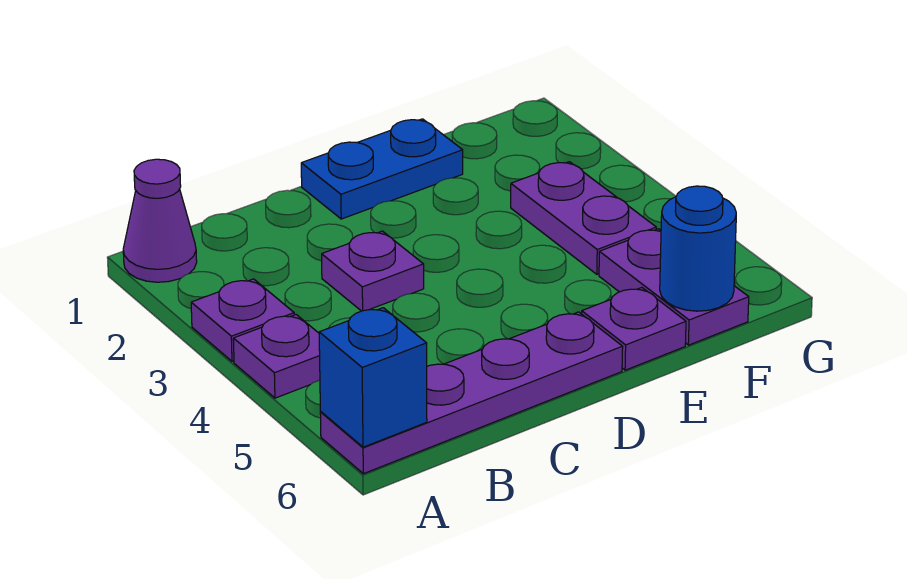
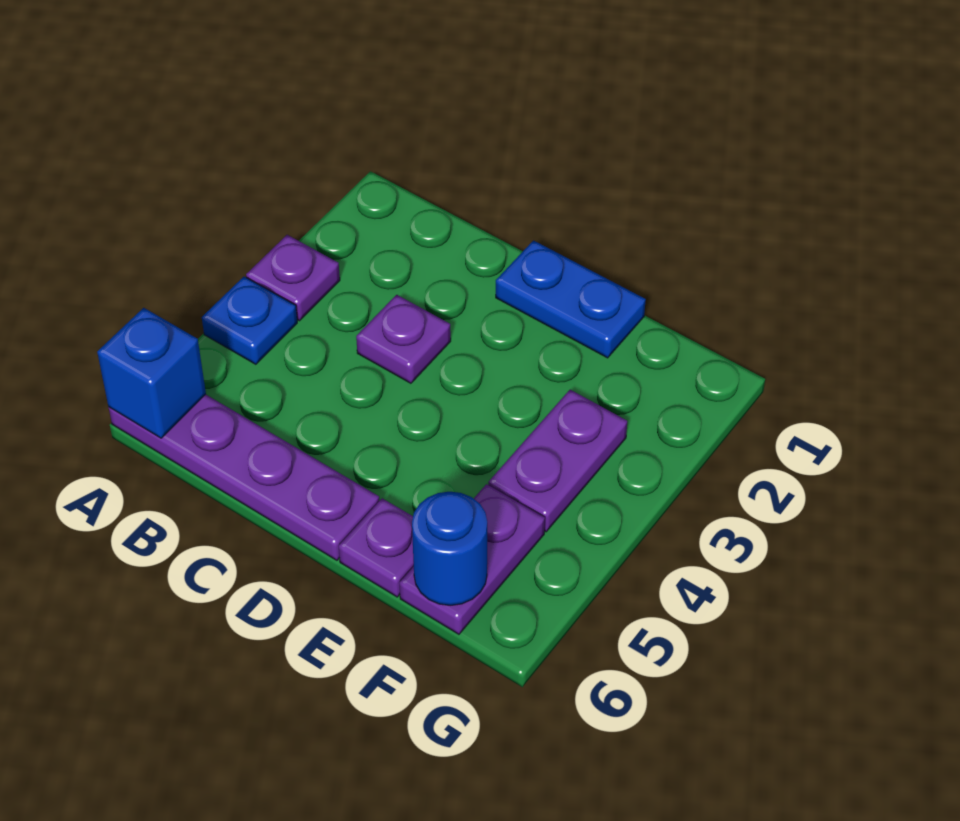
purple 1x1 cone [123,159,197,282] -> none
purple 1x1 plate [233,315,320,398] -> blue 1x1 plate [202,277,297,364]

